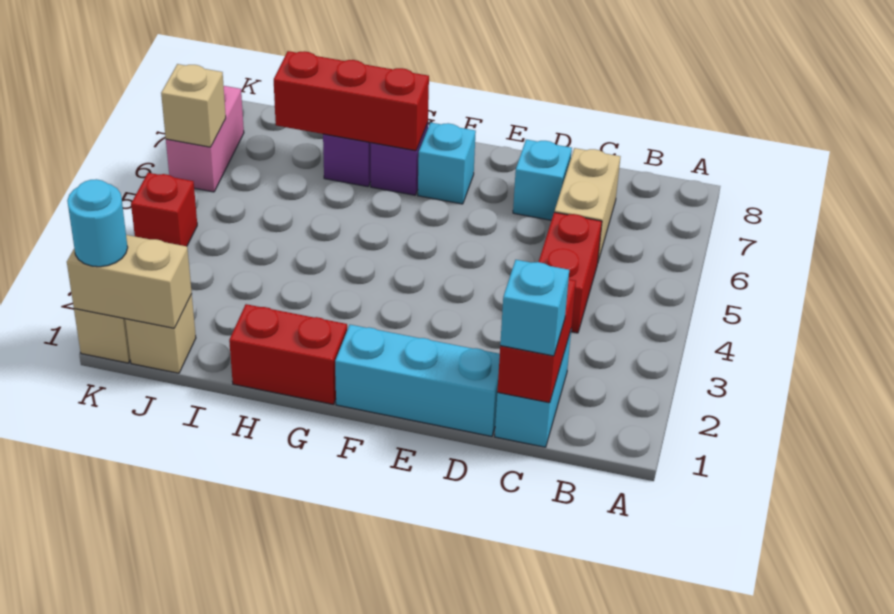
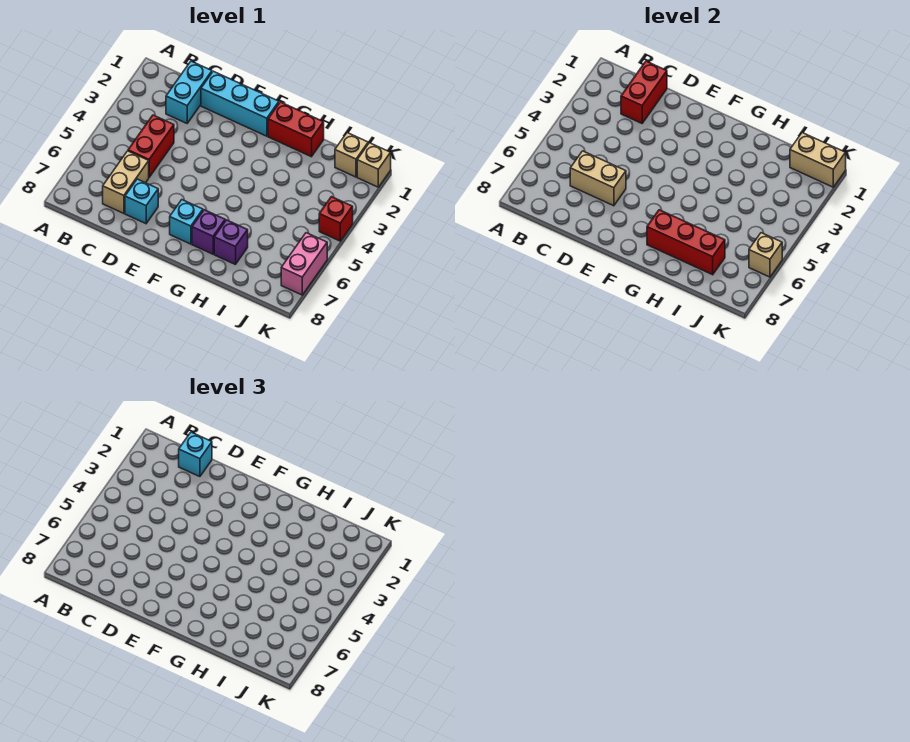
none -> tan 1x2 brick [570,151,626,206]
cyan 1x1 round brick [67,179,128,267] -> none

